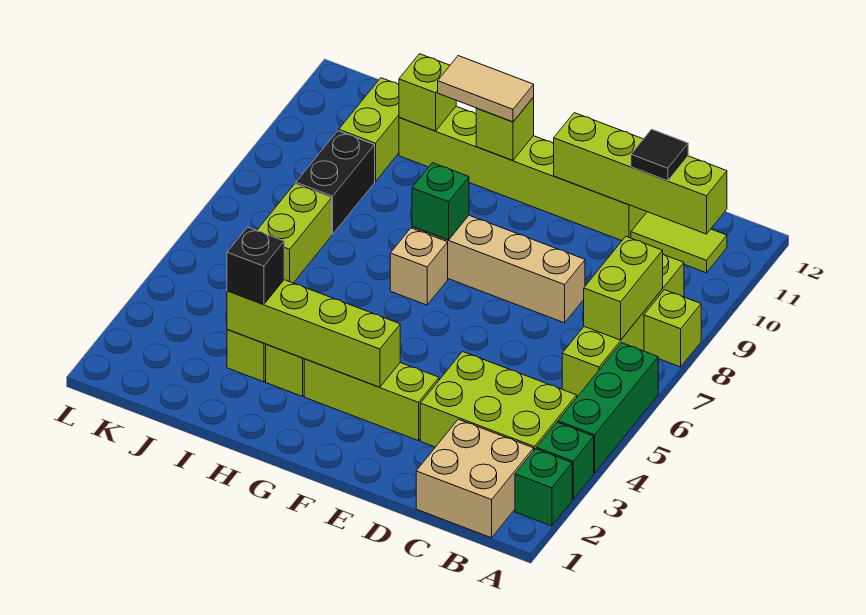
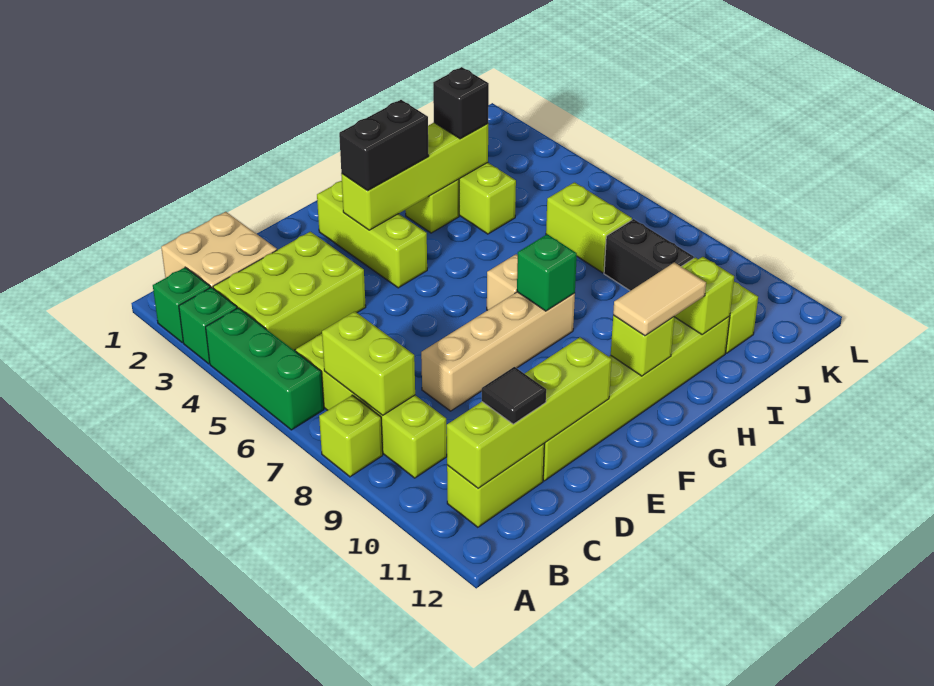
lime 1x2 tile [631,212,727,273] -> lime 1x2 brick [447,444,544,527]
lime 1x3 brick [304,359,439,441] -> lime 1x3 brick turned to [317,181,427,288]
none -> black 1x2 brick [339,100,429,190]

